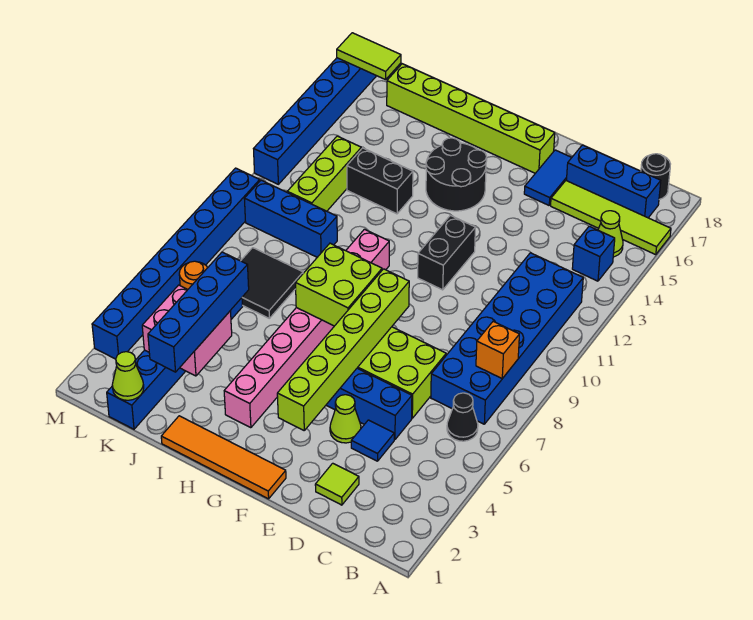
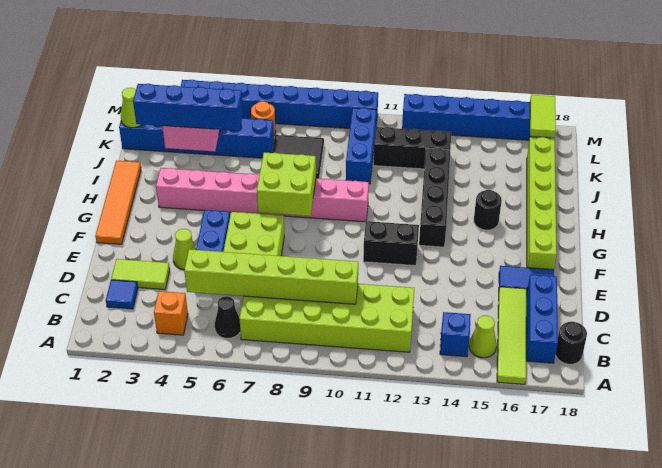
blue 2x6 brick [431,253,583,424] -> lime 2x6 brick [240,284,414,352]
orange 1x1 brick [476,322,519,378] -> orange 1x1 brick moved to [154,291,188,335]
lime 1x1 tile [315,463,359,505] -> lime 1x2 tile [111,259,170,290]
blue 1x1 tile [351,420,394,461] -> blue 1x1 tile moved to [106,280,138,309]
lime 1x6 brick [277,269,409,430] -> lime 1x6 brick moved to [184,249,358,304]
black 2x2 round brick [426,138,487,211] -> black 1x1 round brick [474,190,502,230]
black 1x2 brick [347,148,413,214] -> black 1x4 brick [419,148,450,247]
lime 1x3 brick [287,136,361,211] -> black 1x3 brick [373,127,451,169]

